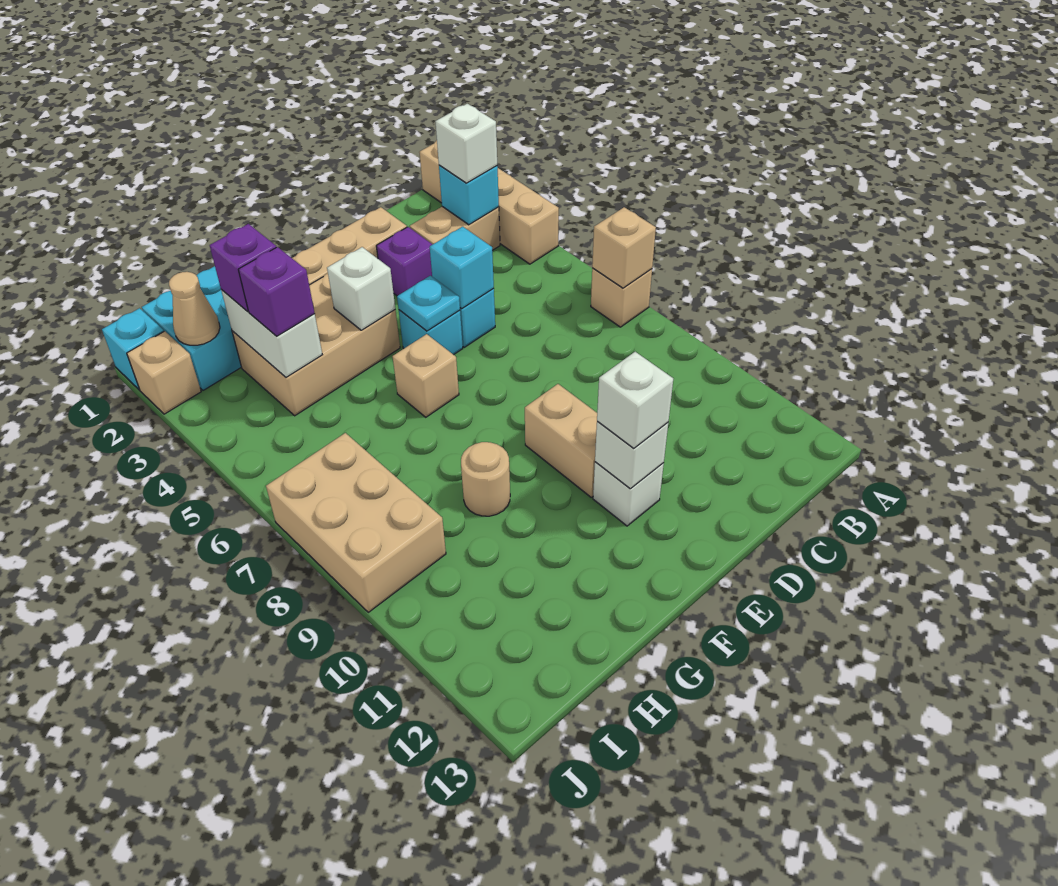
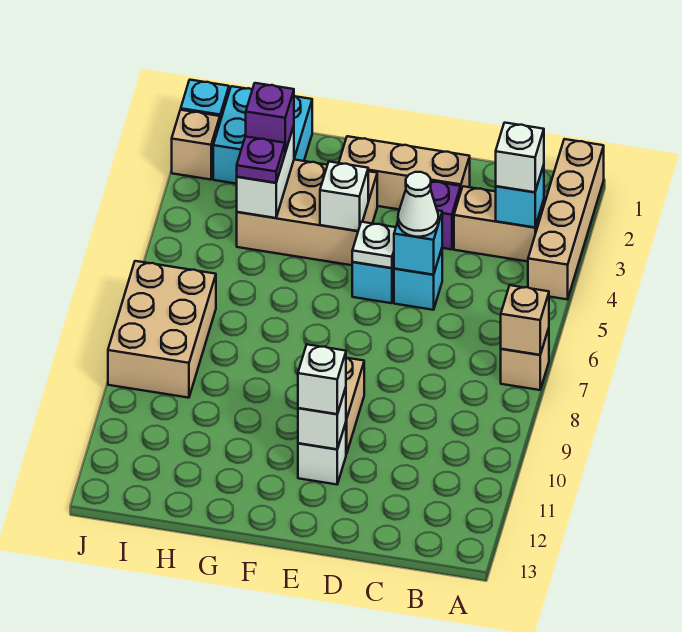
none -> white 1x1 cone [398,172,438,237]
cyan 1x1 plate [397,276,460,331] -> white 1x1 plate [352,222,396,268]
tan 1x1 brick [393,334,459,417] -> none
tan 1x1 round brick [461,442,510,516] -> none
purple 1x1 brick [238,247,315,336] -> purple 1x1 plate [237,137,285,183]
tan 1x1 cone [169,272,220,345] -> none

